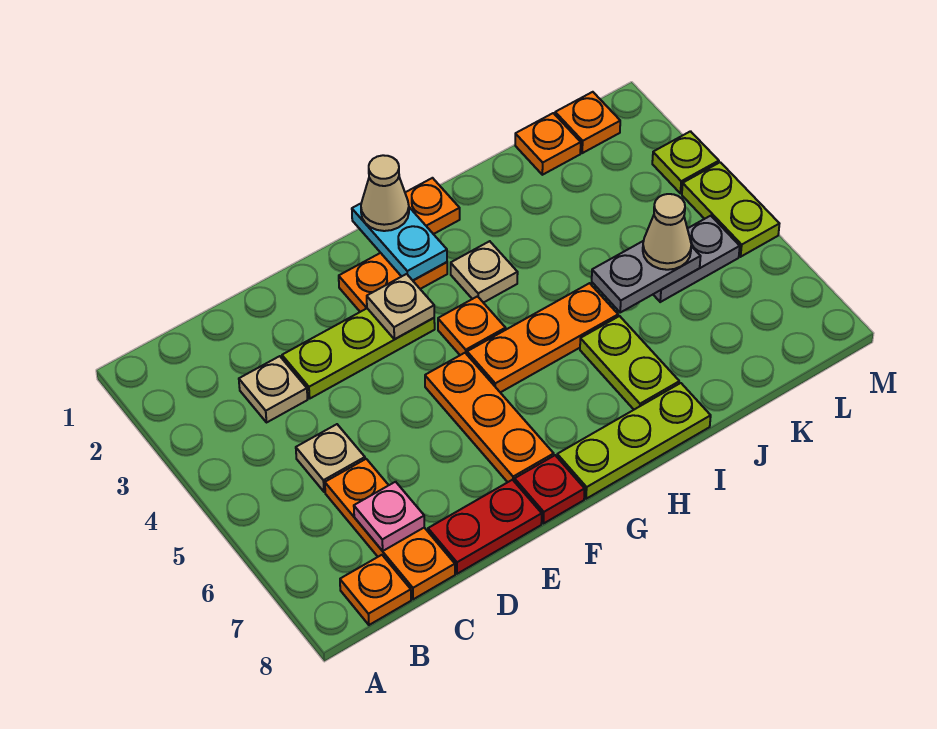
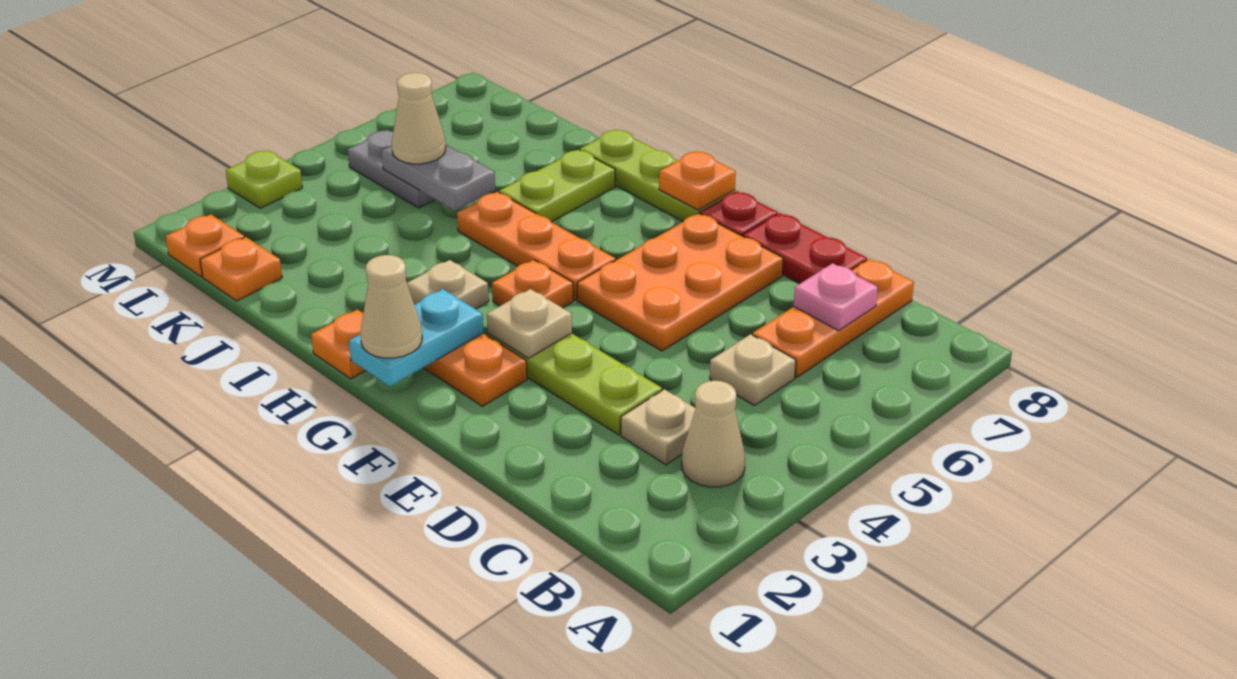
none -> tan 1x1 cone [682,381,745,487]
orange 1x1 plate [340,555,411,625] -> orange 1x1 plate moved to [659,151,736,210]
orange 1x3 plate [425,353,554,482] -> orange 2x3 plate [577,213,783,351]
lime 1x2 plate [682,162,779,257] -> none

